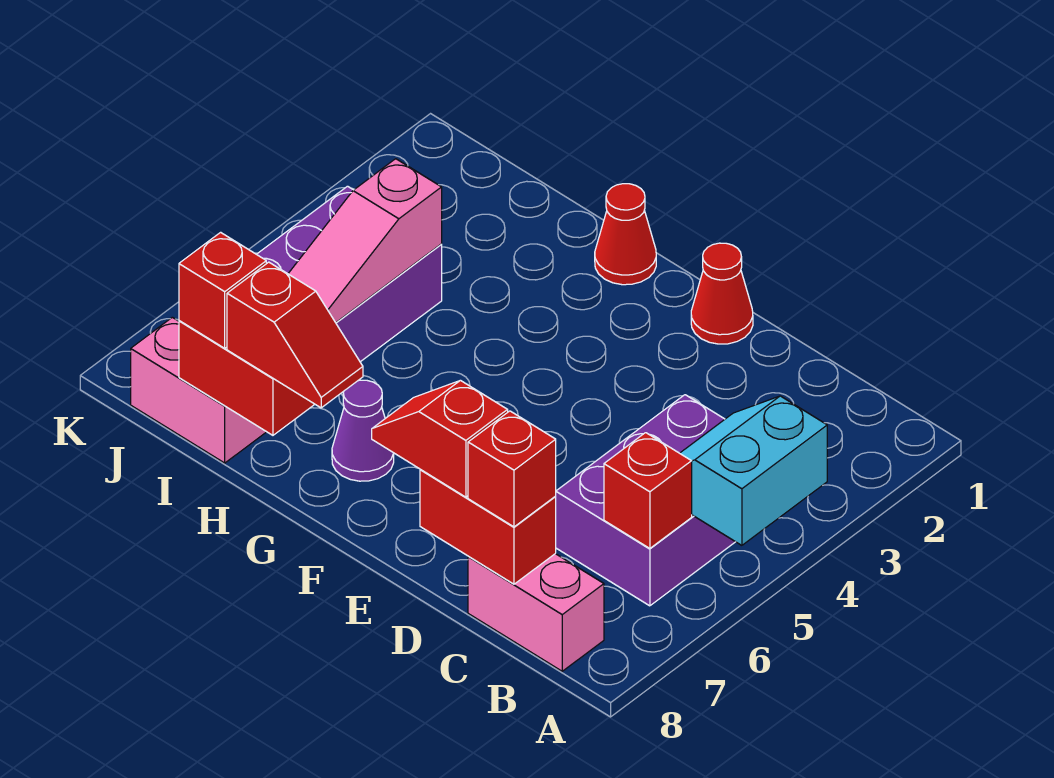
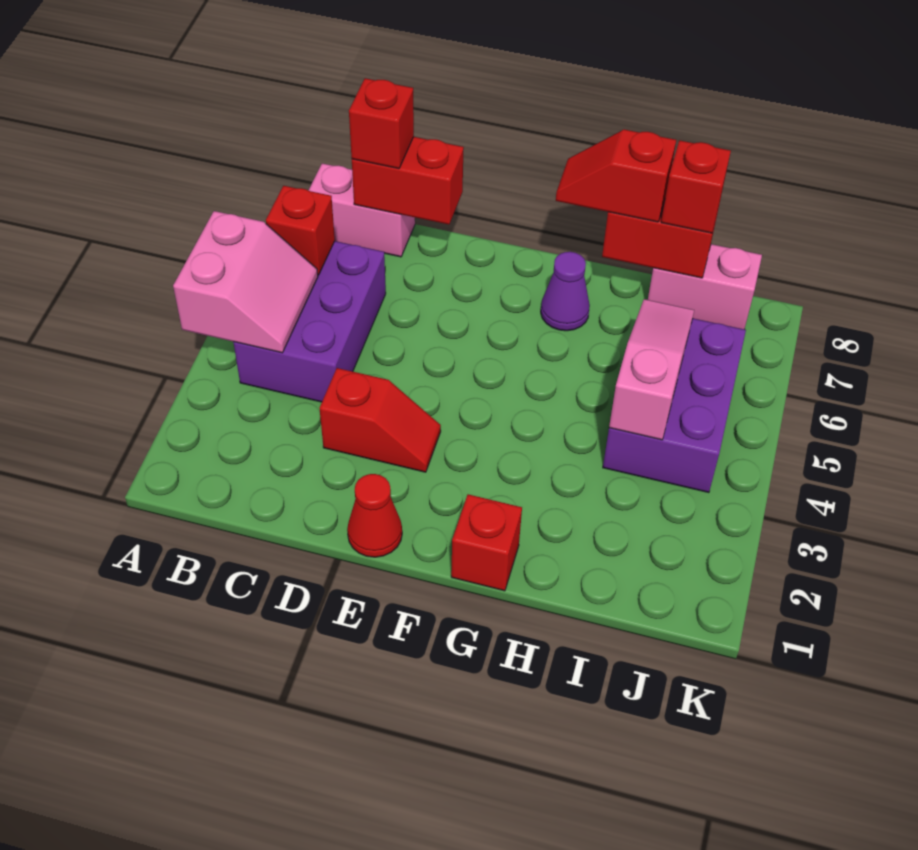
cyan 2x2 slope [680,396,827,545] -> pink 2x2 slope [173,211,318,353]
red 1x2 slope [372,380,508,497] -> red 1x2 slope moved to [320,368,441,472]
red 1x1 cone [595,184,656,285] -> red 1x1 brick [451,494,522,591]

